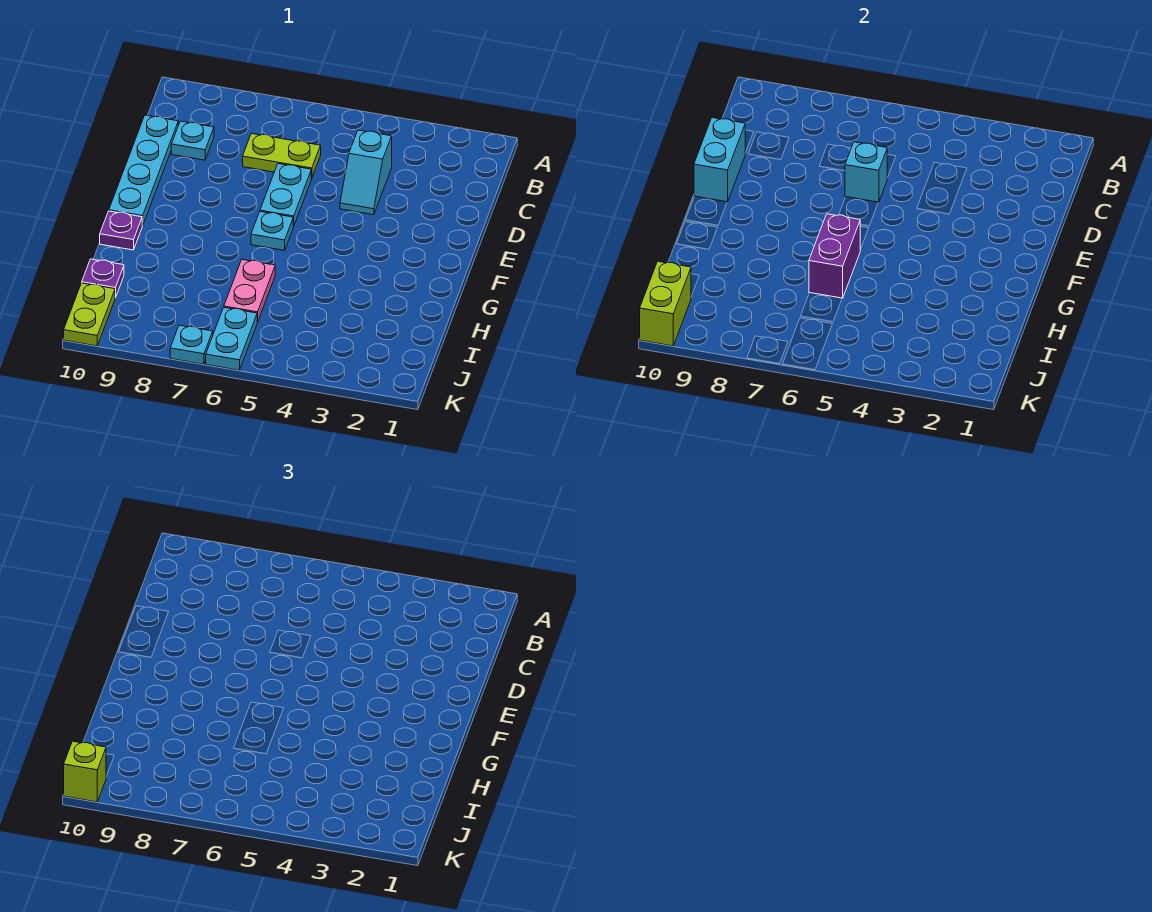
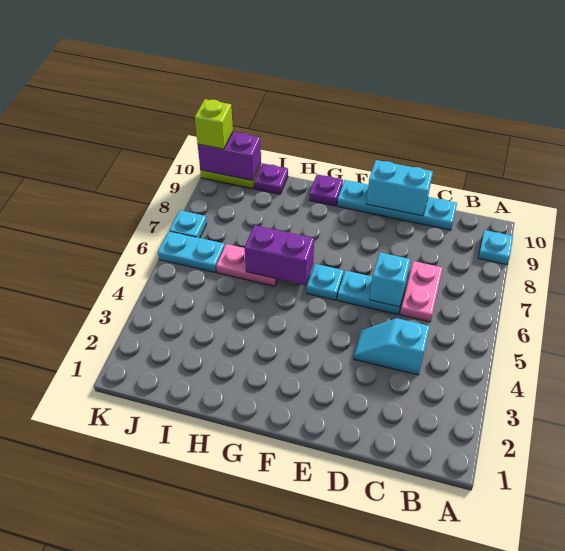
lime 1x2 plate [243,133,321,179] -> pink 1x2 plate [400,261,443,322]
cyan 1x1 plate [171,121,214,160] -> cyan 1x1 plate moved to [478,230,513,265]
lime 1x2 brick [640,261,691,346] -> purple 1x2 brick [198,132,261,181]

